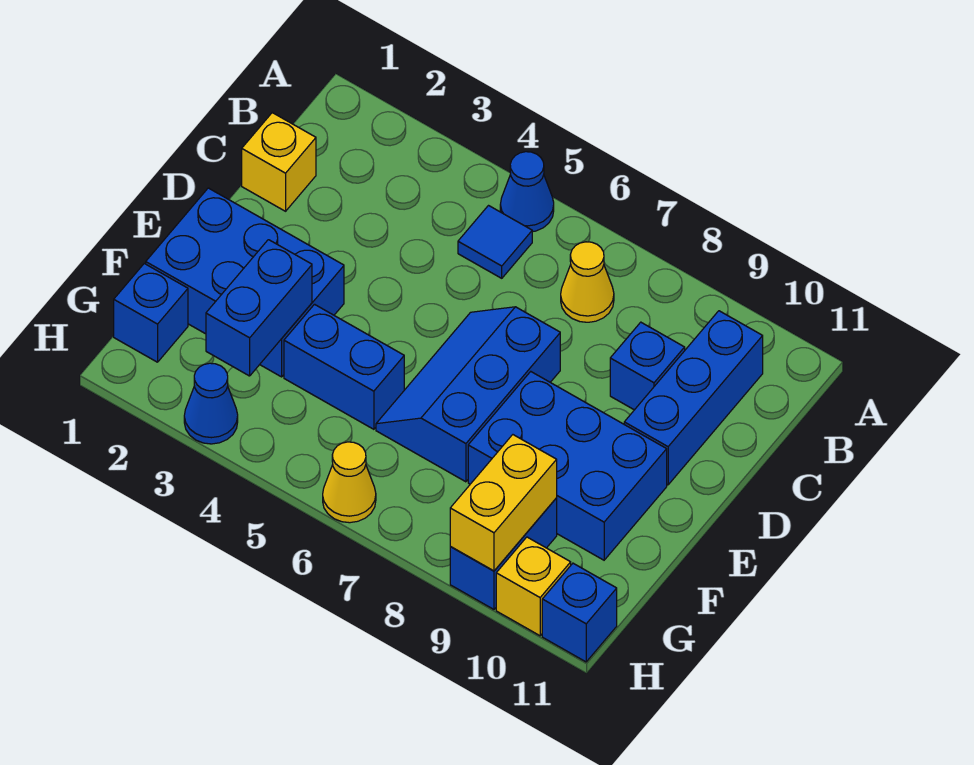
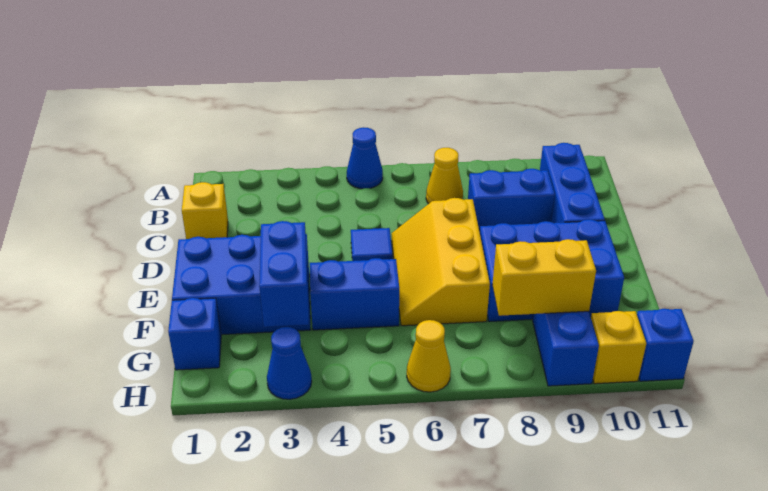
blue 1x1 tile [458,206,532,278] -> blue 1x1 tile moved to [351,228,393,261]
blue 1x1 brick [610,322,685,410] -> blue 1x2 brick [468,169,555,232]
blue 2x3 slope [376,307,560,482] -> yellow 2x3 slope [392,198,490,326]
yellow 1x2 brick [450,435,557,571] -> yellow 1x2 brick turned to [492,239,596,316]

